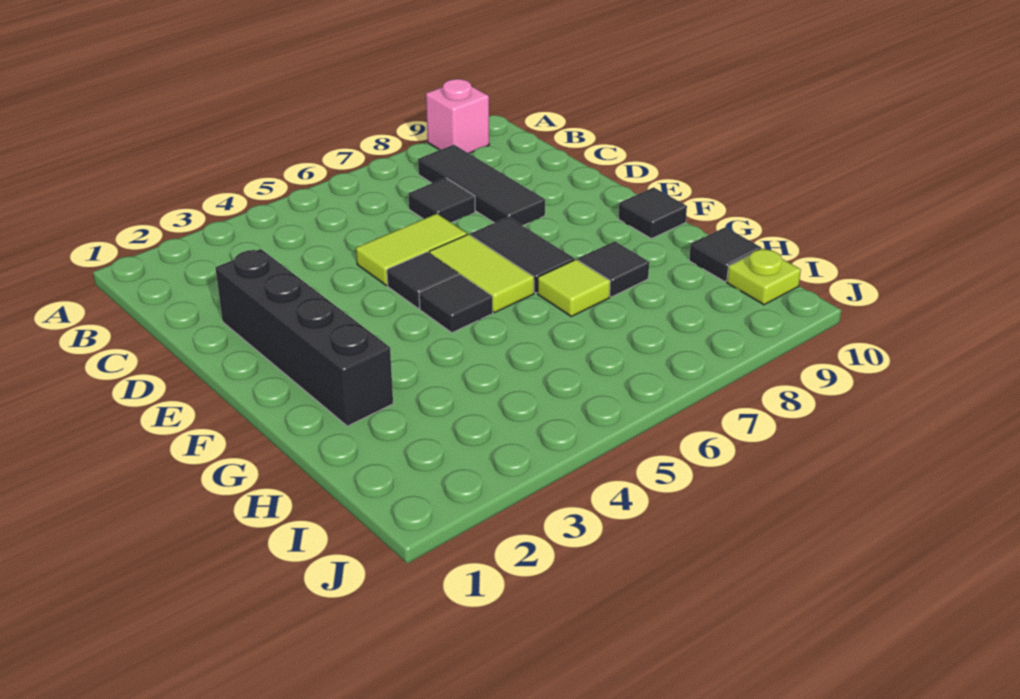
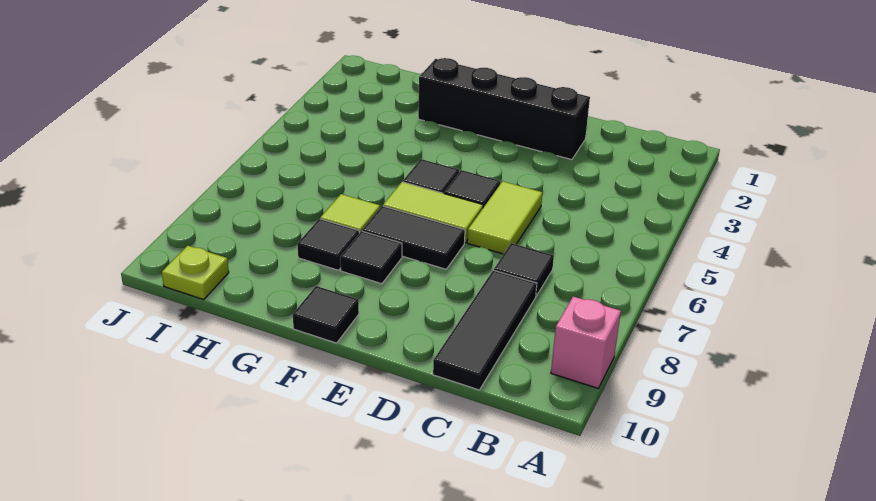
black 1x3 tile [418,145,545,226] -> black 1x3 tile turned to [433,270,537,390]
black 1x1 tile [689,227,761,282] -> black 1x1 tile moved to [340,231,402,284]

